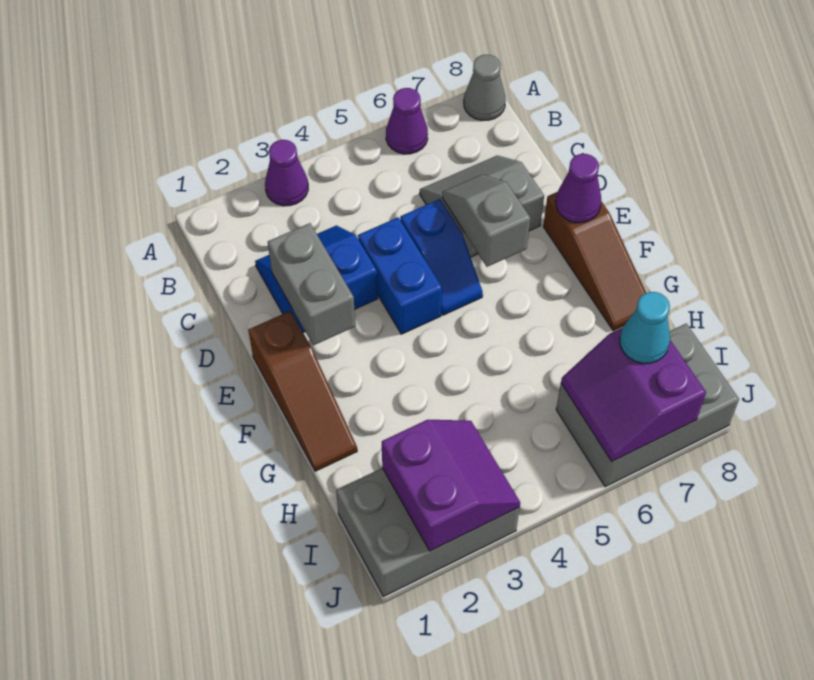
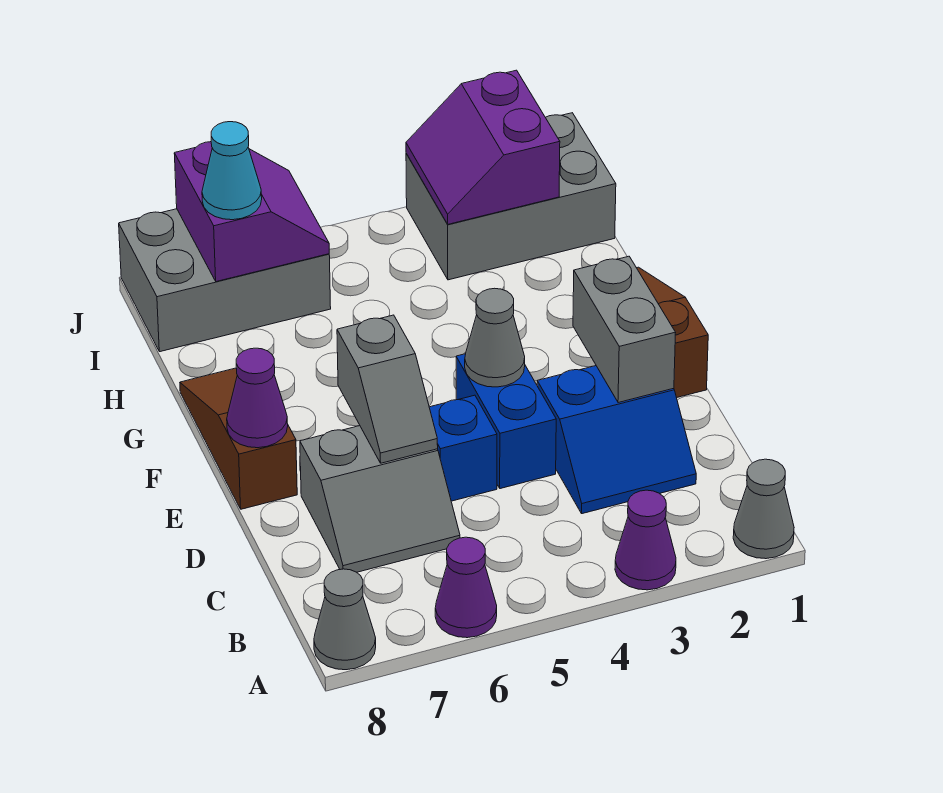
none -> grey 1x1 cone [733,459,794,559]
none -> grey 1x1 cone [465,288,525,387]

